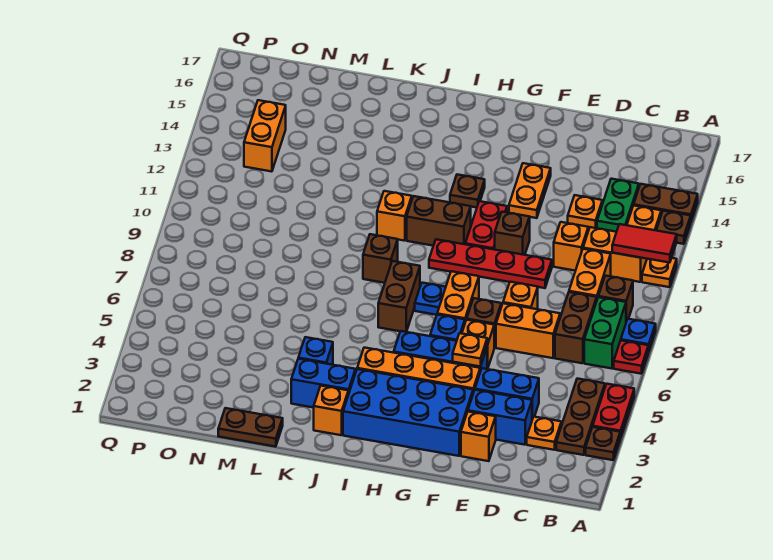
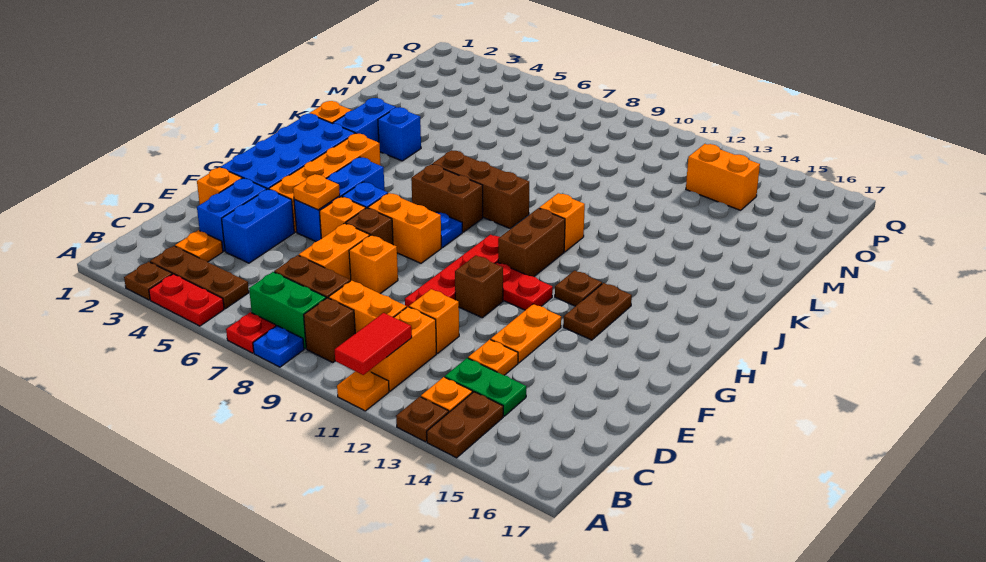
orange 1x2 plate [509,163,551,218] -> orange 1x2 plate turned to [491,304,561,363]
brown 1x1 brick [363,234,398,283] -> brown 1x3 brick [432,150,529,228]
brown 1x2 plate [218,408,283,447] -> brown 1x2 plate moved to [563,283,632,340]

